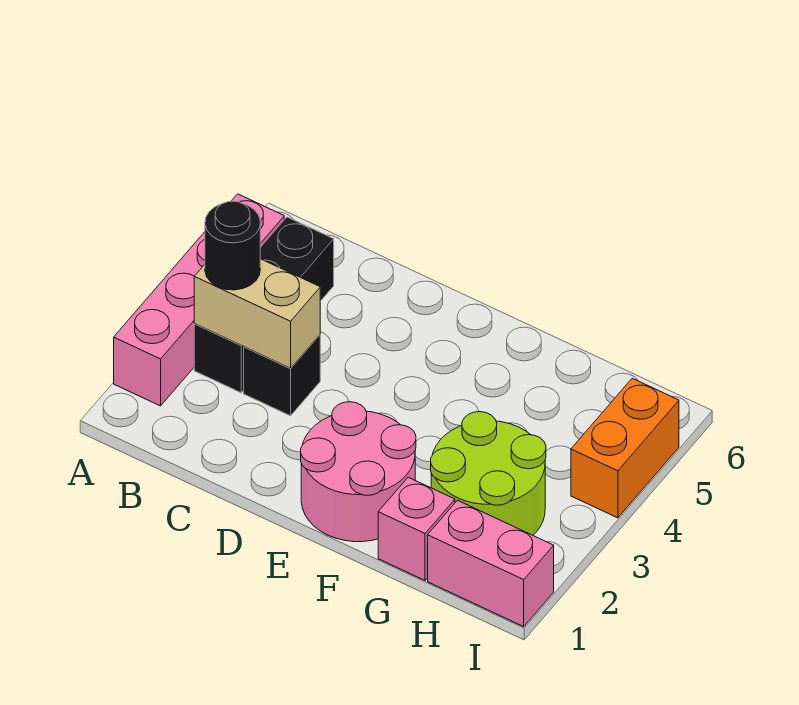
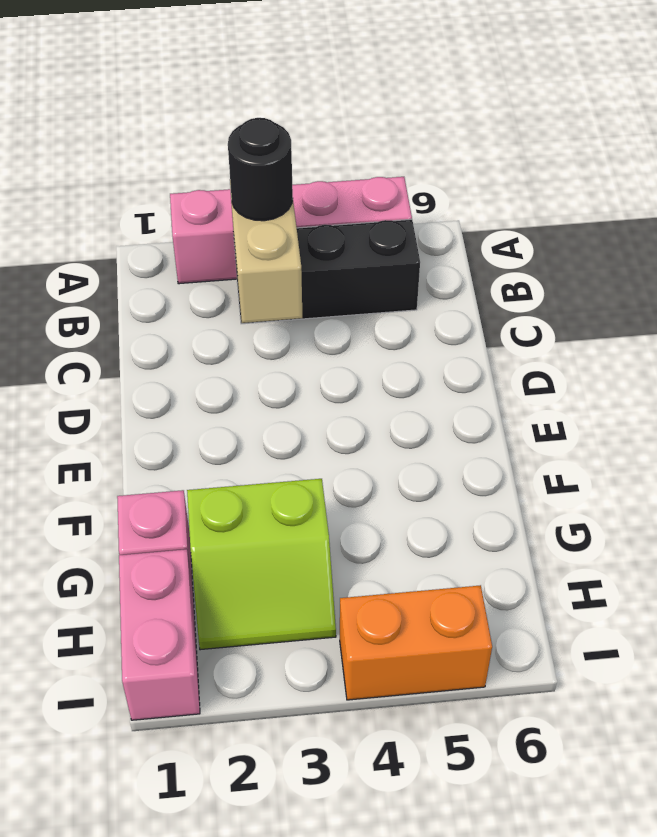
black 1x1 brick [244,335,320,416] -> none
pink 2x2 round brick [301,402,416,542] -> none
lime 2x2 round brick [431,412,546,535] -> lime 2x2 slope [187,479,336,650]

